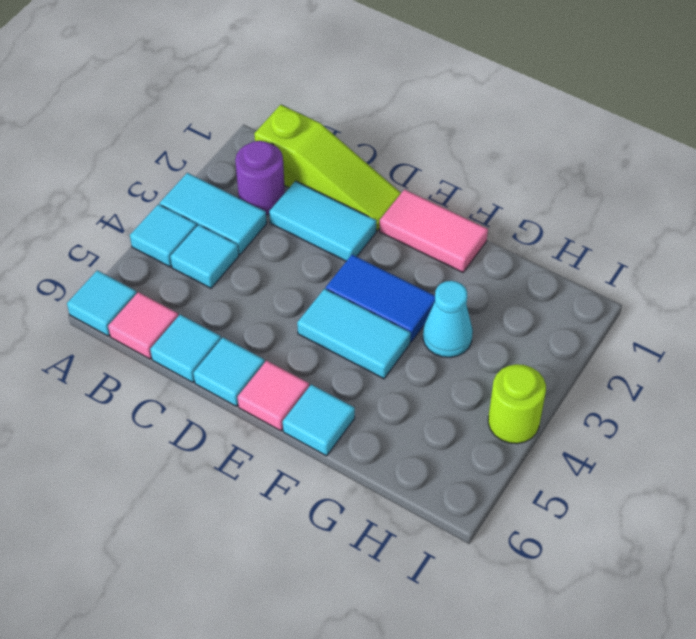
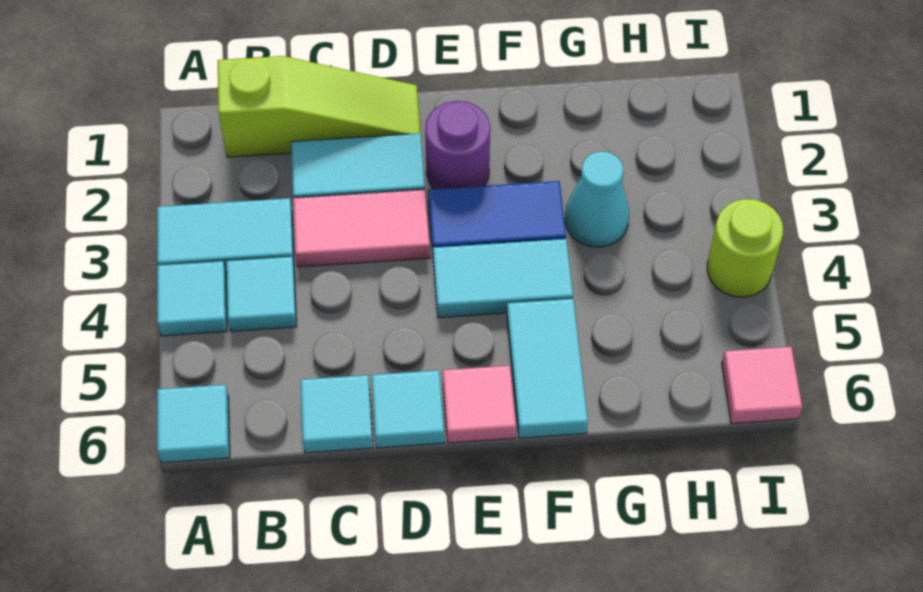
purple 1x1 round brick [235,141,285,215] -> purple 1x1 round brick moved to [425,101,490,189]
pink 1x1 tile [108,292,178,359] -> pink 1x1 tile moved to [722,347,802,424]
pink 1x2 tile [380,190,488,272] -> pink 1x2 tile moved to [293,190,430,267]
cyan 1x1 tile [283,384,355,456] -> cyan 1x2 tile [507,299,588,438]

